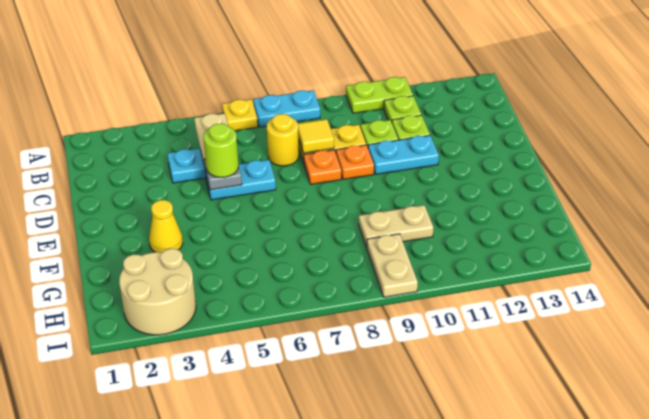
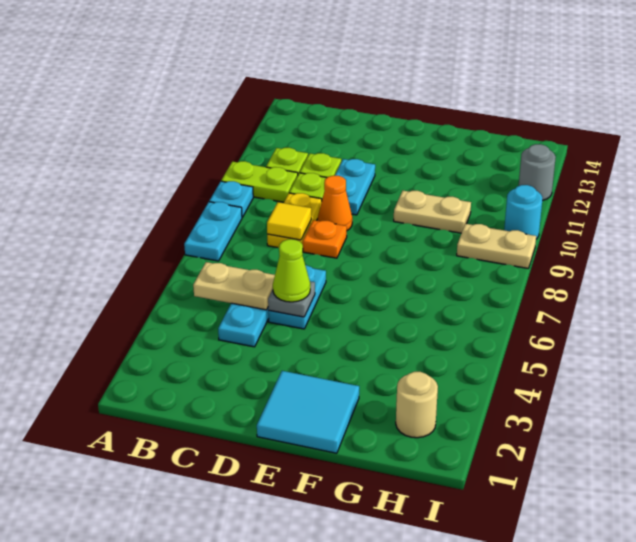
yellow 1x1 plate [222,99,258,131] -> none
none -> cyan 1x1 plate [209,181,253,217]
lime 1x2 plate [346,77,413,113] -> lime 1x2 plate turned to [221,161,298,202]
yellow 1x1 round brick [267,114,299,166] -> none
lime 1x1 round brick [204,124,238,177] -> lime 1x1 cone [273,239,310,302]
orange 1x1 plate [336,145,374,179] -> orange 1x1 cone [318,176,352,230]
none -> cyan 2x2 tile [257,371,359,453]
yellow 1x1 cone [149,200,183,252] -> none
tan 1x2 plate [359,205,433,247] -> tan 1x2 plate turned to [394,191,471,233]
tan 2x2 round brick [119,249,196,335] -> tan 1x1 round brick [396,372,438,438]
none -> cyan 1x1 round brick [504,185,542,239]
none -> grey 1x1 round brick [519,144,556,201]

